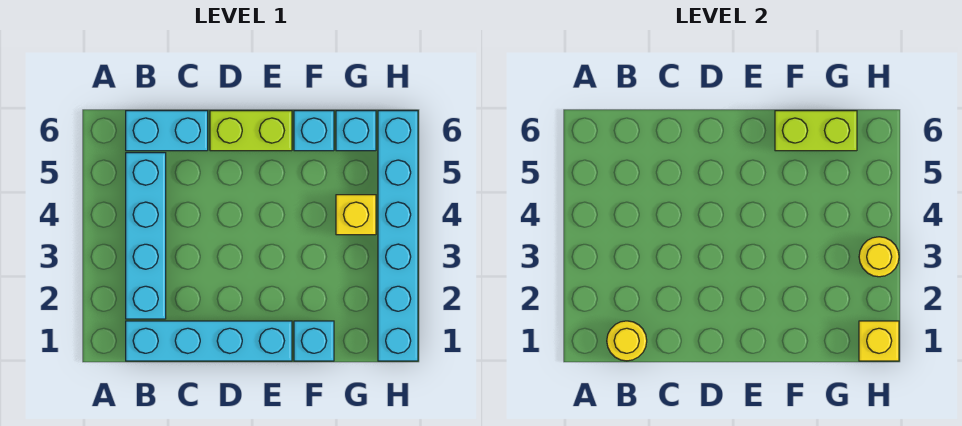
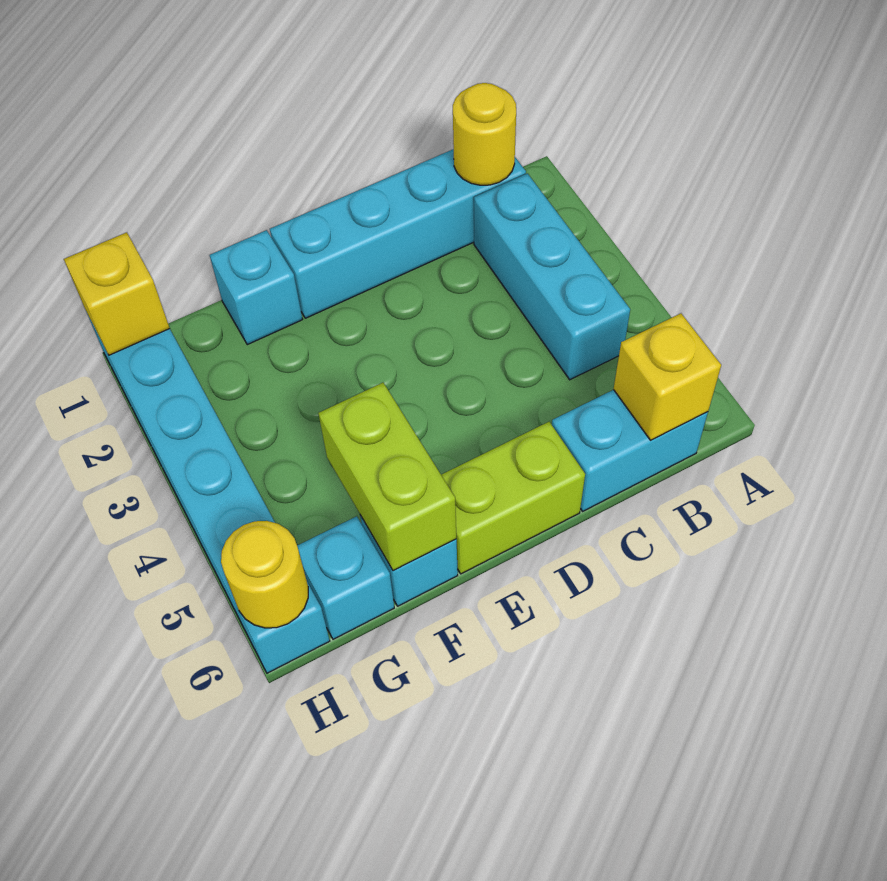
cyan 1x4 brick [126,153,166,319] -> cyan 1x3 brick [474,173,630,380]
lime 1x2 brick [775,111,857,151] -> lime 1x2 brick turned to [318,383,456,571]
yellow 1x1 brick [336,195,376,235] -> yellow 1x1 brick moved to [614,313,721,440]
yellow 1x1 round brick [859,237,899,277] -> yellow 1x1 round brick moved to [221,521,308,628]

